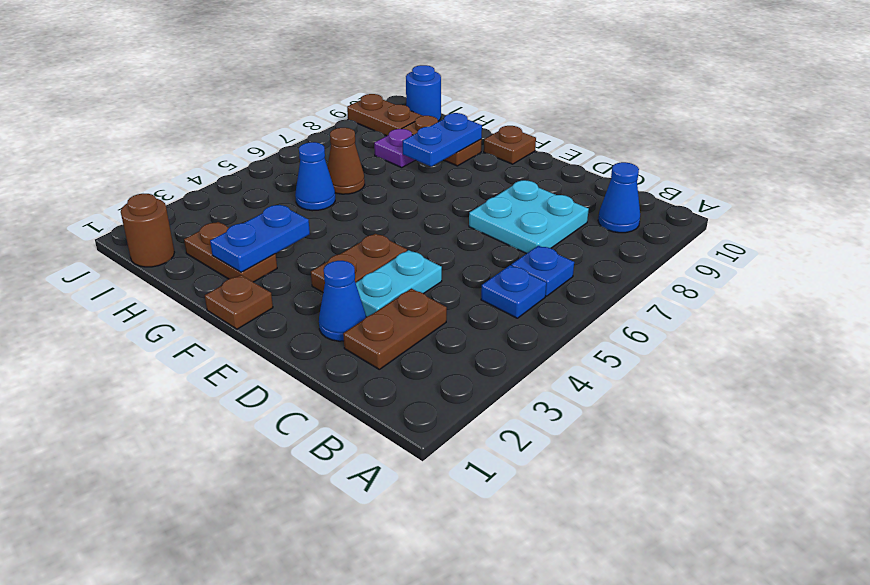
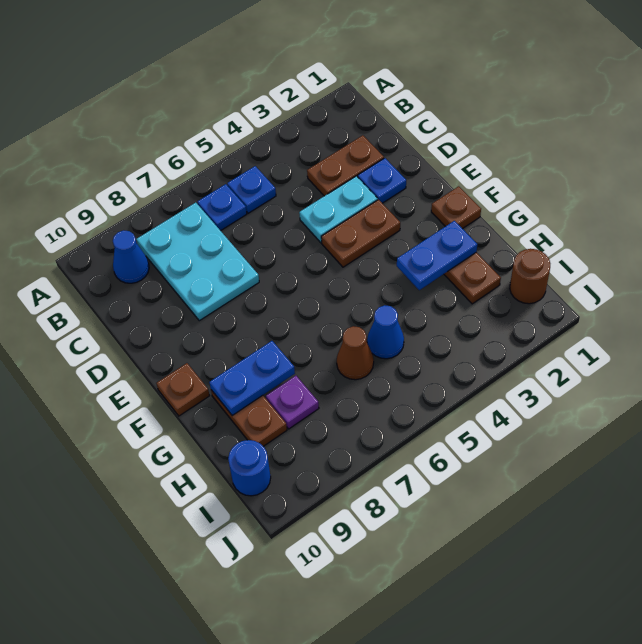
cyan 2x2 plate [469,180,589,254] -> cyan 2x3 plate [136,203,259,321]
blue 1x1 cone [319,261,366,341] -> blue 1x1 plate [358,158,406,203]
brown 1x2 plate [347,94,422,136] -> none

